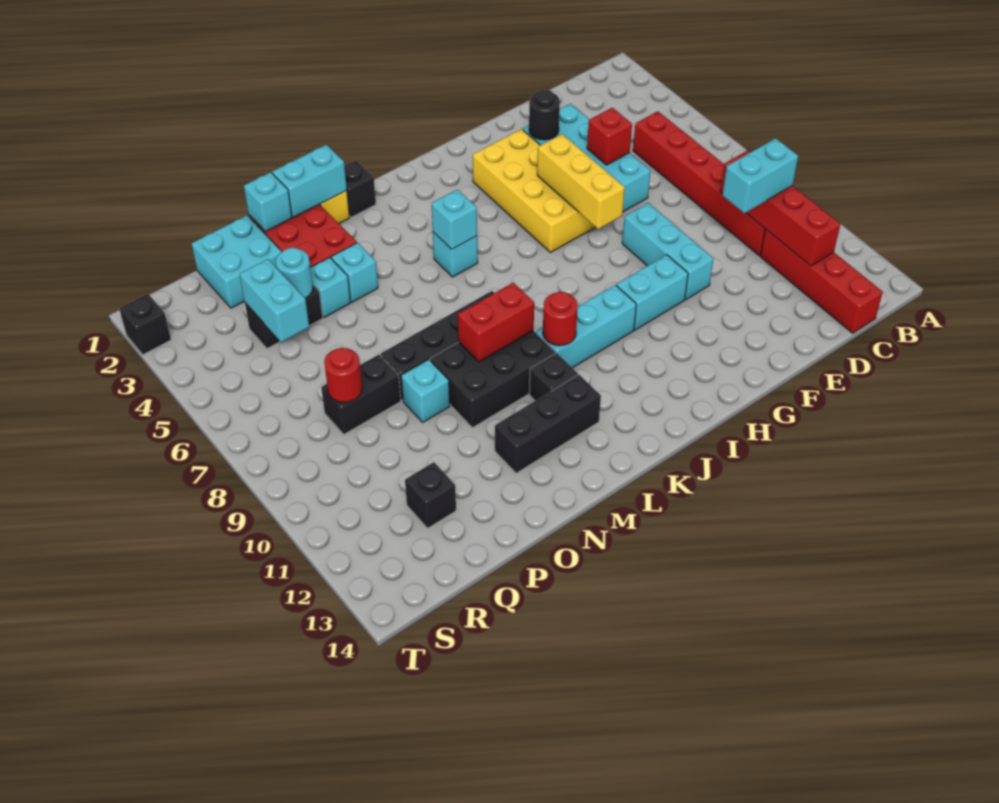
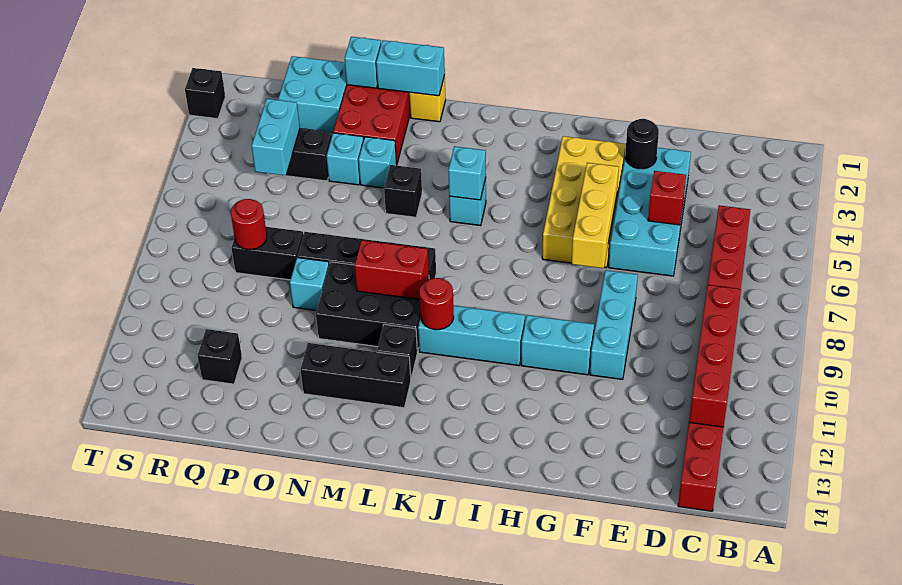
cyan 1x2 brick [722,138,798,213] -> none
black 1x1 brick [344,160,376,217] -> black 1x1 brick moved to [384,165,422,217]
cyan 1x1 round brick [276,248,313,298] -> none

